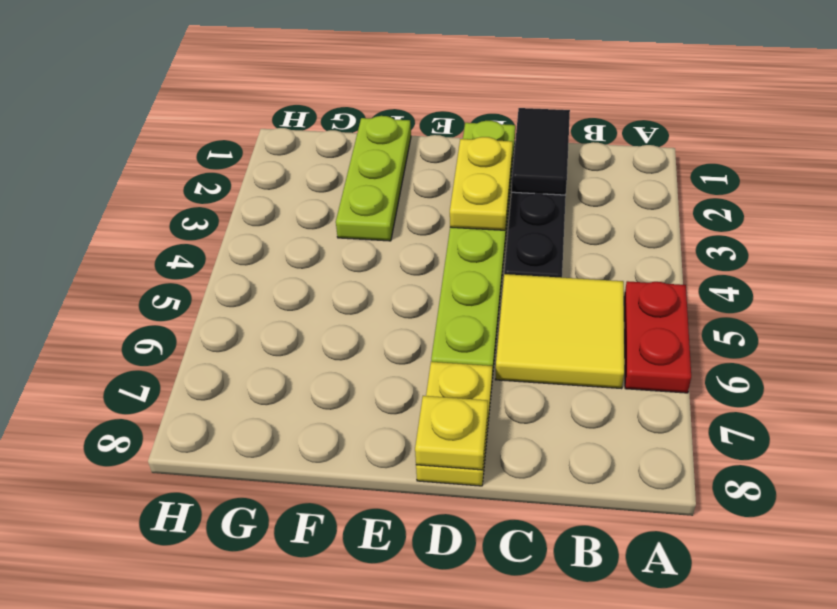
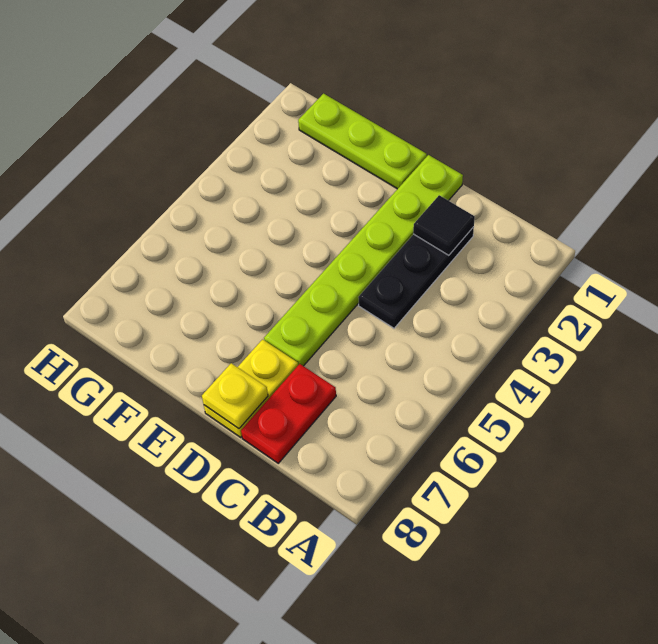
red 1x2 plate [624,281,691,393] -> red 1x2 plate moved to [241,364,336,463]
yellow 2x2 tile [495,274,624,389] -> none
black 1x2 tile [512,108,570,195] -> black 1x1 tile [413,195,475,255]
yellow 1x2 plate [450,137,513,230] -> none
lime 1x3 plate [336,116,411,241] -> lime 1x3 plate turned to [298,94,427,189]

